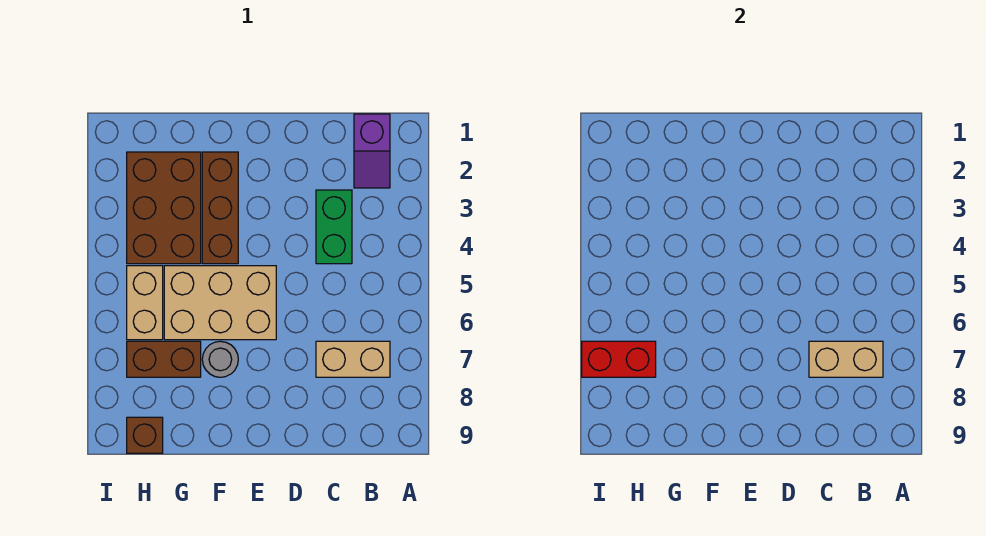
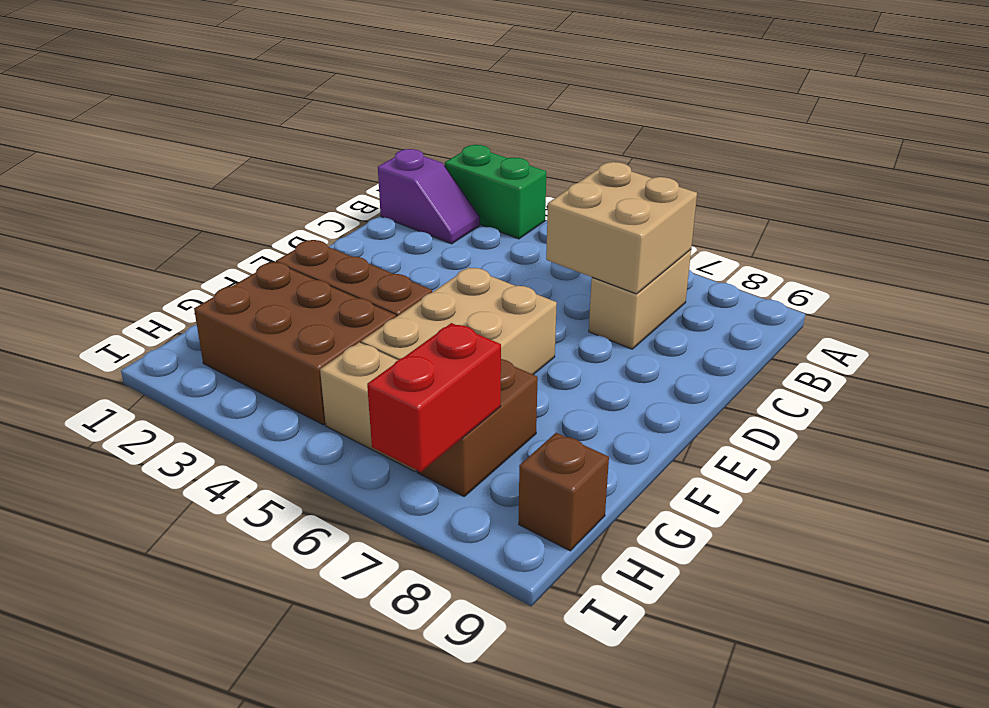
tan 1x2 brick [809,341,883,377] -> tan 2x2 brick [546,162,697,294]
green 1x2 brick [316,190,352,264] -> green 1x2 brick moved to [445,145,546,239]
grey 1x1 round brick [202,341,238,377] -> none

